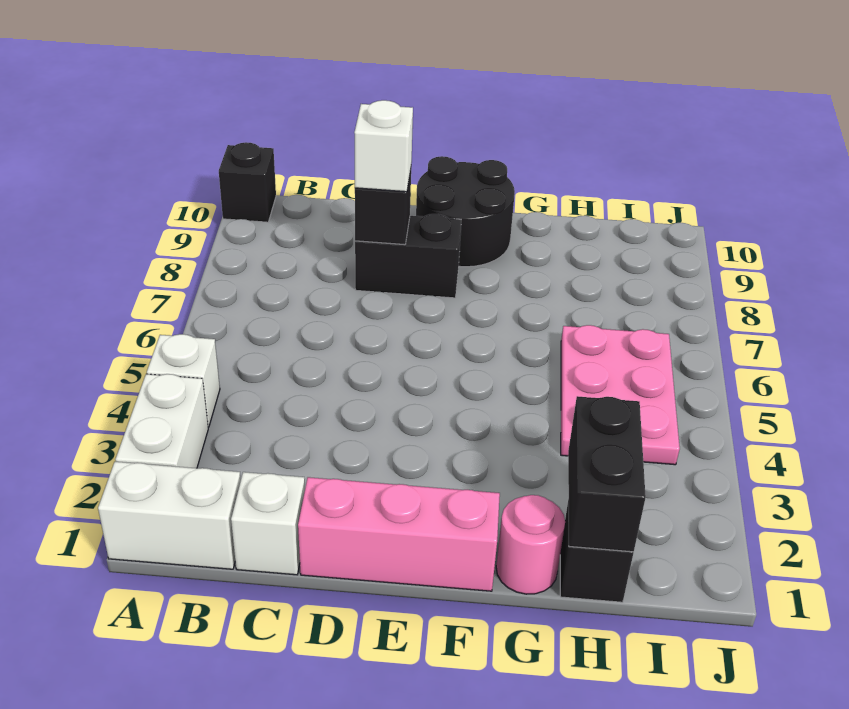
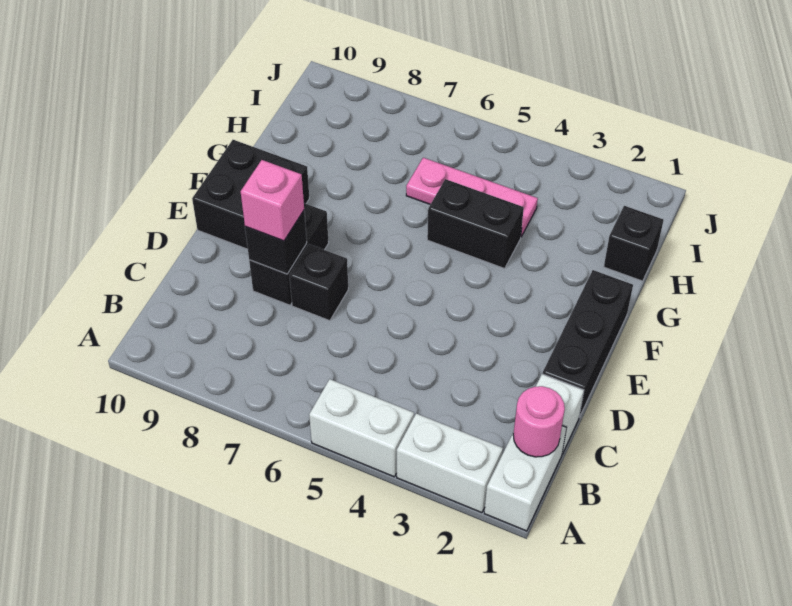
white 1x1 brick [147,334,220,427] -> white 1x2 brick [309,379,414,477]
black 1x1 brick [219,142,276,222] -> black 1x1 brick moved to [289,244,348,321]
pink 1x3 brick [298,477,500,591] -> black 1x3 brick [542,270,633,417]
white 1x1 brick [354,100,413,192] -> pink 1x1 brick [241,160,304,241]
black 2x2 round brick [416,156,515,267] -> black 2x2 brick [192,140,309,249]
pink 1x1 round brick [496,495,565,594] -> pink 1x1 round brick moved to [513,386,565,457]
black 1x2 brick [568,396,646,552] -> black 1x2 brick moved to [427,179,524,269]
pink 2x3 plate [561,325,680,465] -> pink 1x3 plate [406,158,538,237]

